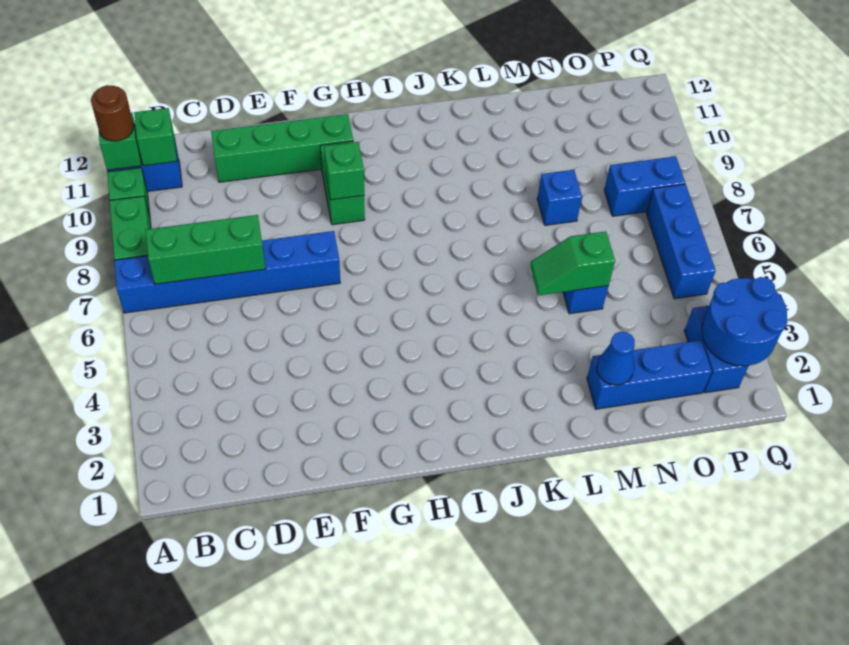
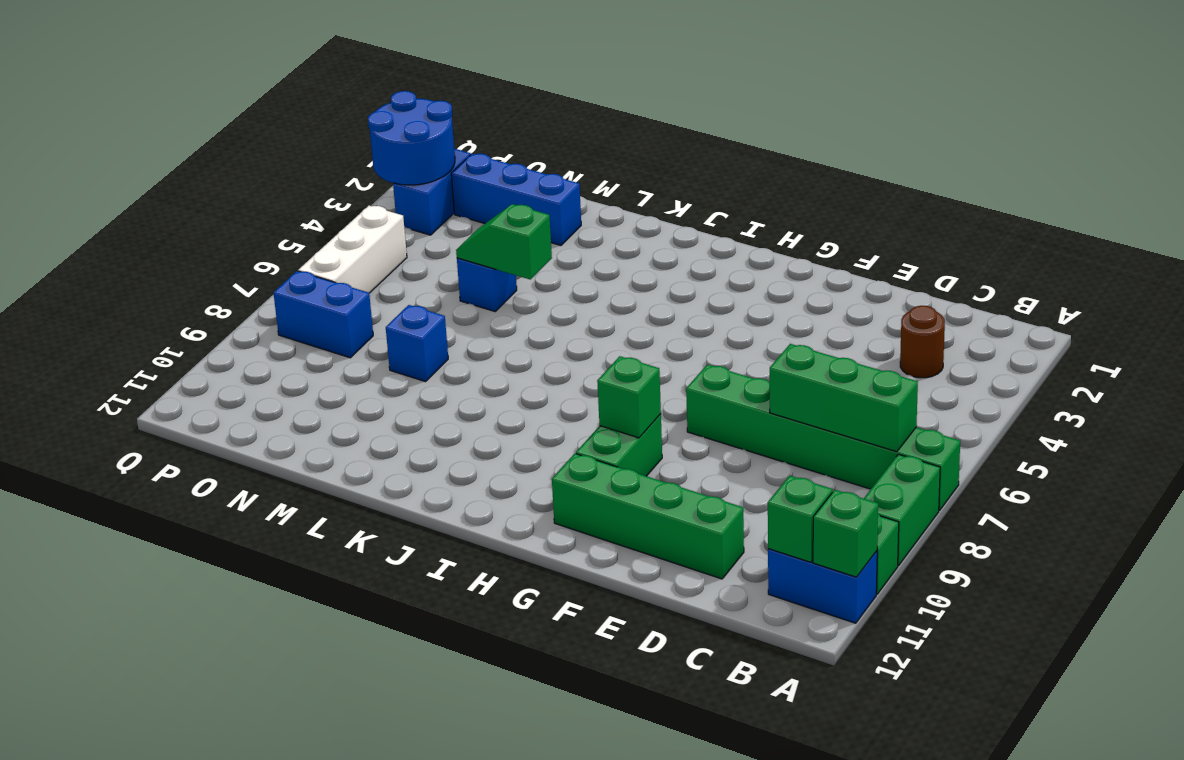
blue 1x6 brick [114,231,340,313] -> green 1x6 brick [686,365,960,511]
brown 1x1 round brick [91,85,134,141] -> brown 1x1 round brick moved to [900,306,945,378]
green 1x2 slope [530,231,615,295] -> green 1x2 slope turned to [456,204,552,280]
blue 1x1 cone [597,332,635,385] -> none
blue 1x3 brick [646,184,716,299] -> white 1x3 brick [298,206,407,293]

